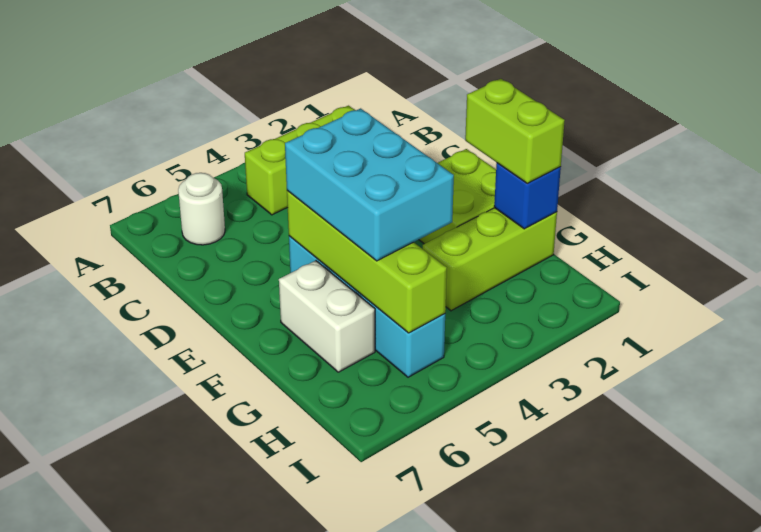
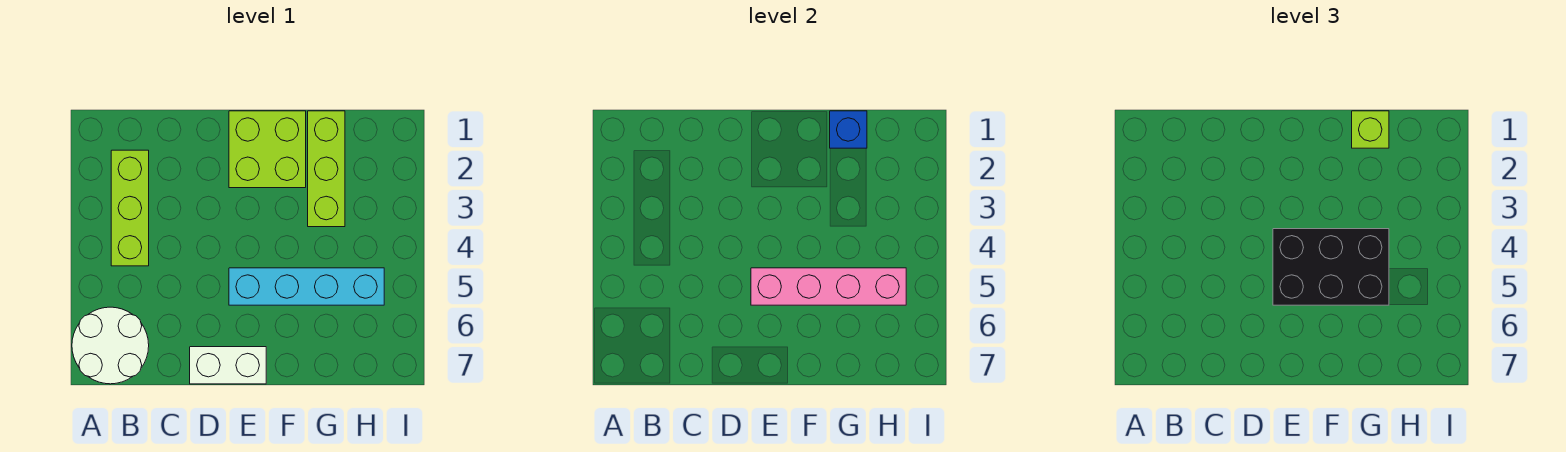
white 1x1 round brick [178,173,225,245] -> white 2x2 round brick [72,307,149,384]
cyan 2x3 brick [285,108,454,261] -> black 2x3 brick [1273,229,1389,305]
lime 1x4 brick [287,191,447,333] -> pink 1x4 brick [751,268,906,305]
lime 1x2 brick [465,79,565,184] -> lime 1x1 brick [1352,111,1389,148]
white 1x2 brick [279,261,375,372] -> white 1x2 brick moved to [190,347,266,384]

